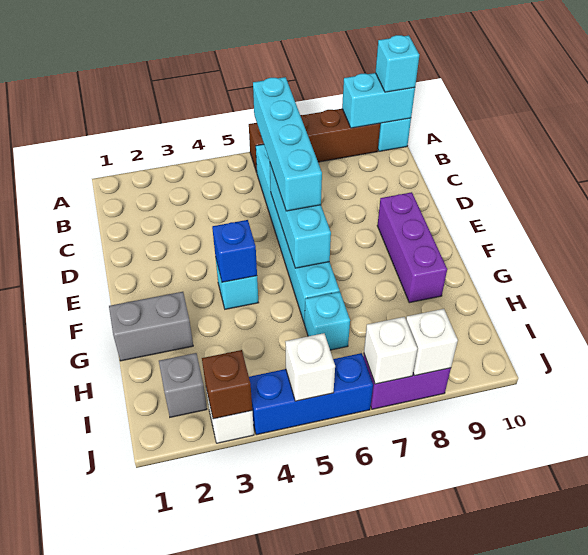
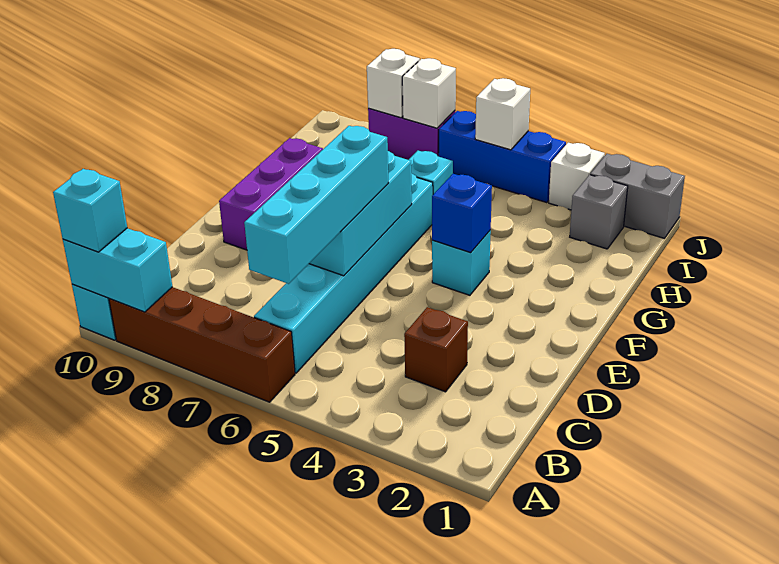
grey 1x2 brick [109,292,193,361] -> grey 1x2 brick moved to [590,154,685,238]
brown 1x1 brick [202,350,252,419] -> brown 1x1 brick moved to [404,307,468,392]

